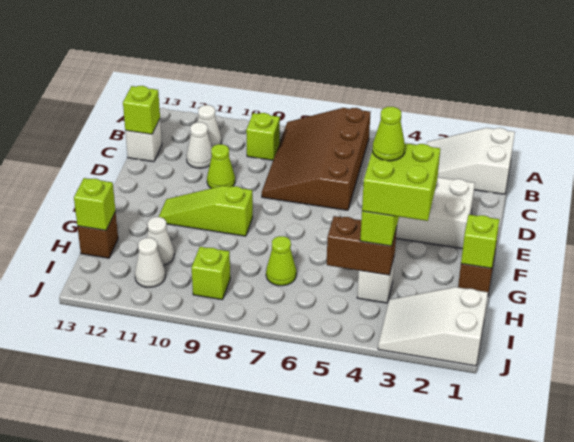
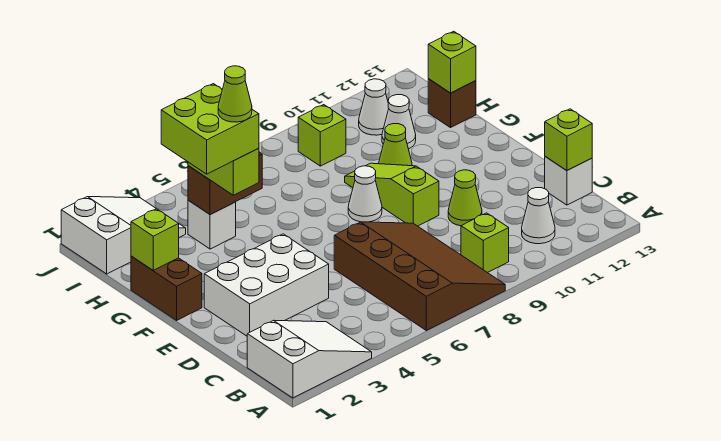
white 1x1 cone [186,122,212,168] -> white 1x1 cone moved to [348,166,382,222]
lime 1x3 slope [159,186,253,236] -> lime 1x3 slope turned to [345,163,439,226]
lime 1x1 cone [266,236,296,286] -> lime 1x1 cone moved to [379,124,412,166]

